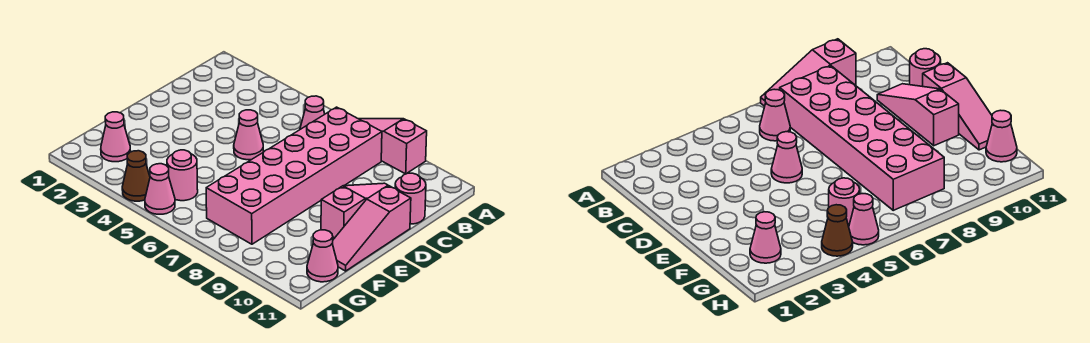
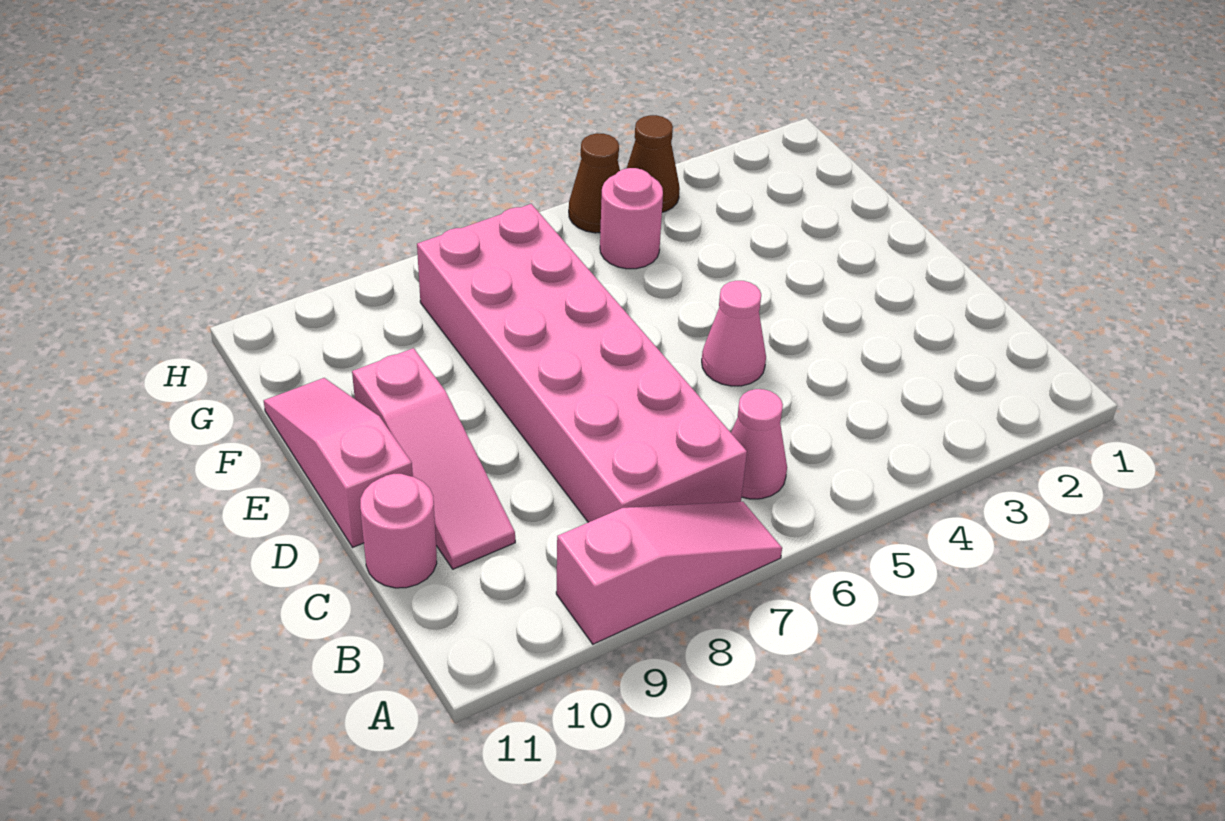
pink 1x1 cone [101,112,131,162] -> none
pink 1x1 cone [307,230,338,282] -> none
pink 1x1 cone [145,164,175,214] -> brown 1x1 cone [569,133,620,233]

